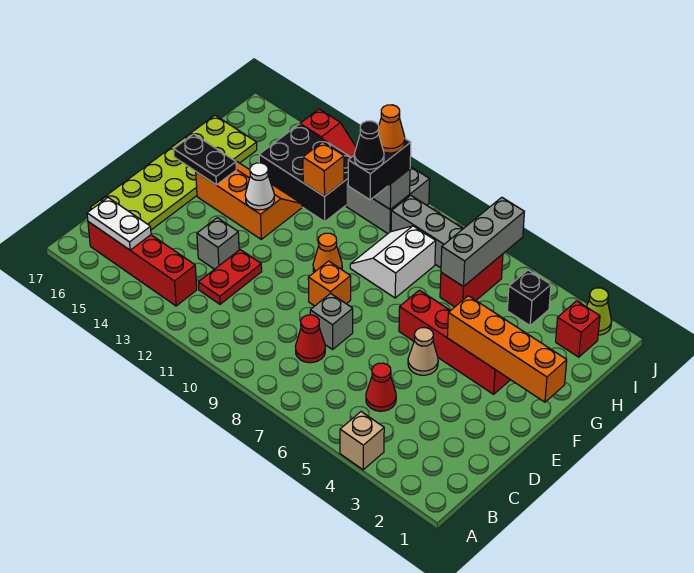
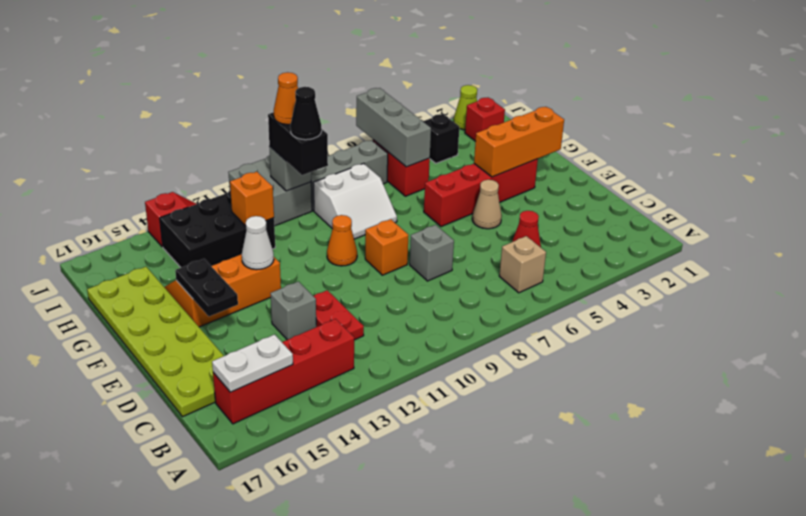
tan 1x1 brick [340,412,384,470] -> tan 1x1 brick moved to [499,236,546,293]
red 1x1 cone [295,315,325,363] -> none
orange 1x4 brick [447,296,567,402] -> orange 1x3 brick [474,107,564,177]
black 1x2 plate [174,134,236,185] -> black 1x2 plate turned to [175,259,238,316]
white 2x2 slope [350,226,436,298] -> white 2x2 slope turned to [313,163,397,239]

